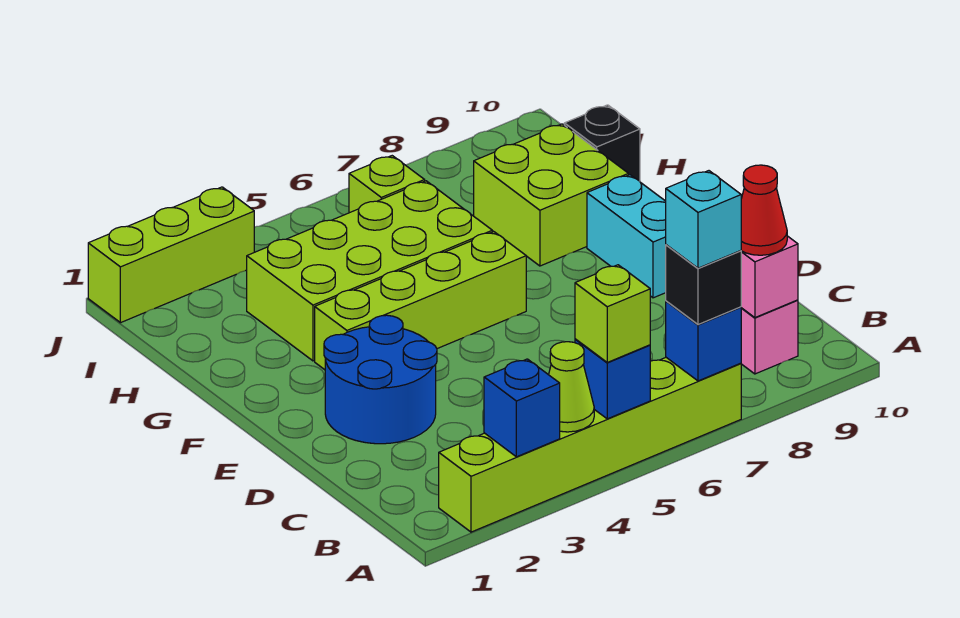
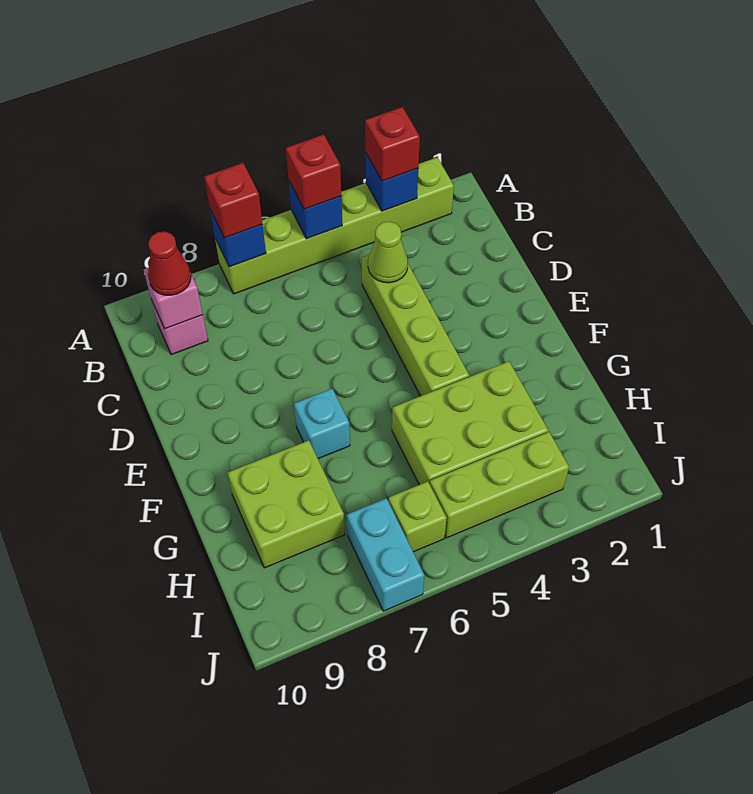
none -> red 1x1 brick [365,107,420,181]
lime 1x1 cone [549,342,594,432] -> lime 1x1 cone moved to [368,222,408,283]
lime 1x1 brick [575,265,650,362] -> red 1x1 brick [286,135,341,209]
black 1x1 brick [666,245,741,325] -> red 1x1 brick [204,163,262,238]
cyan 1x1 brick [666,171,741,268] -> cyan 1x1 brick moved to [294,389,350,458]
blue 2x2 round brick [324,315,437,444] -> none
cyan 1x2 brick [587,175,666,298] -> cyan 1x2 brick moved to [347,498,424,611]
lime 1x4 brick [315,232,526,370] -> lime 1x4 brick turned to [362,255,469,396]
lime 2x4 brick [247,181,492,361] -> lime 2x3 brick [392,361,548,485]
black 1x1 brick [564,105,640,181] -> none
lime 1x3 brick [88,187,254,323] -> lime 1x3 brick moved to [430,432,569,538]

